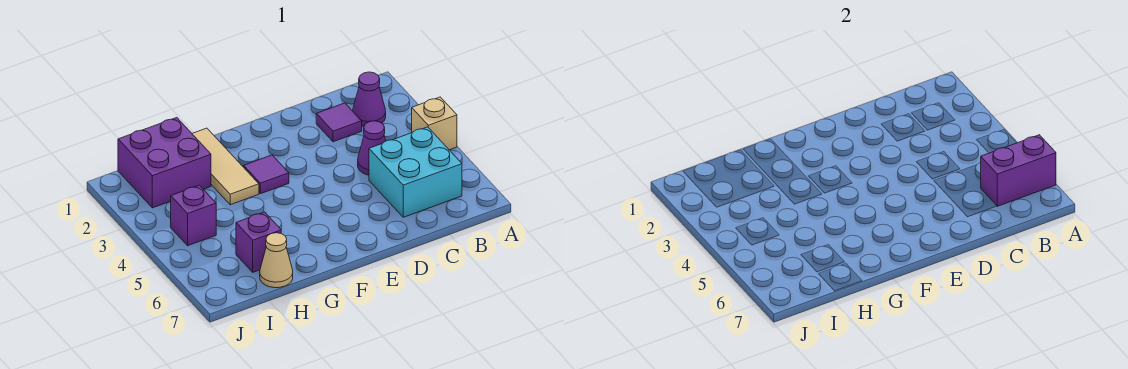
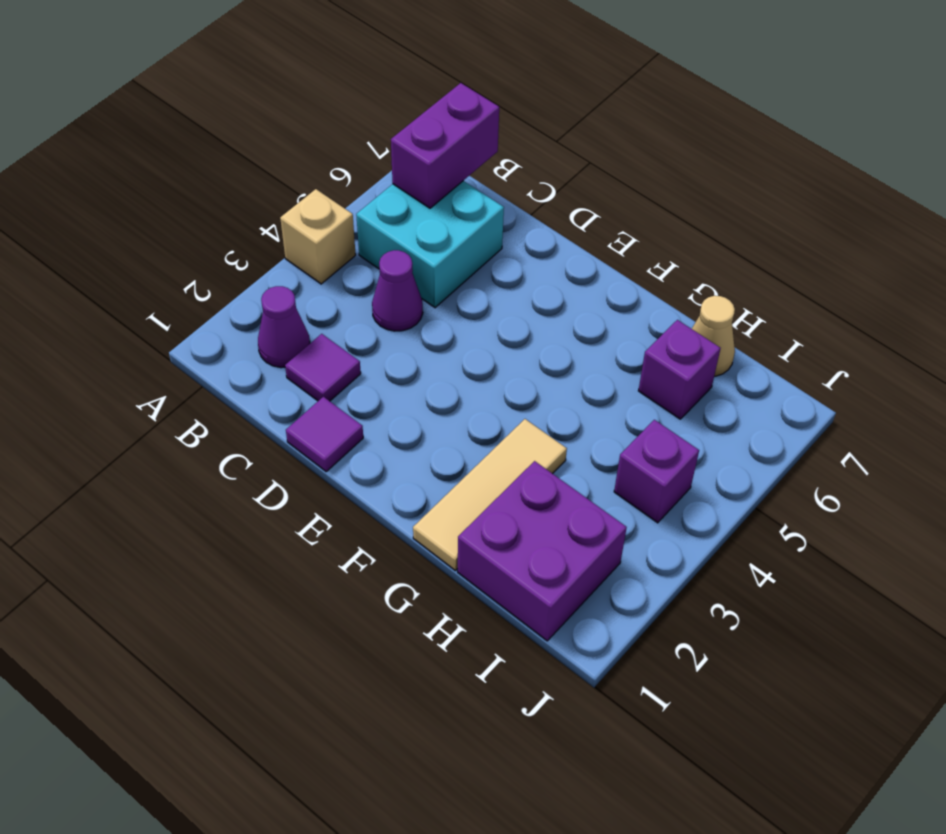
purple 1x2 brick [981,135,1056,206] -> purple 1x2 brick turned to [391,83,499,208]
purple 1x1 tile [244,155,289,194] -> purple 1x1 tile moved to [286,397,363,471]

